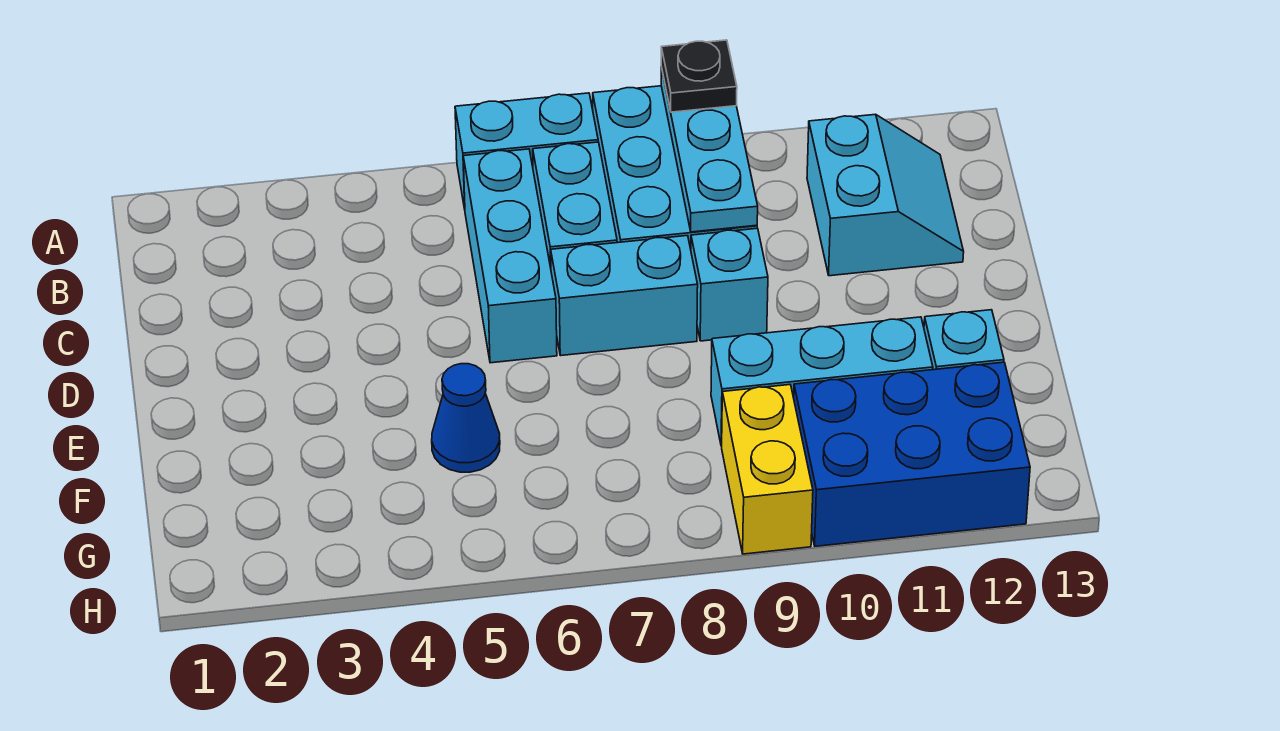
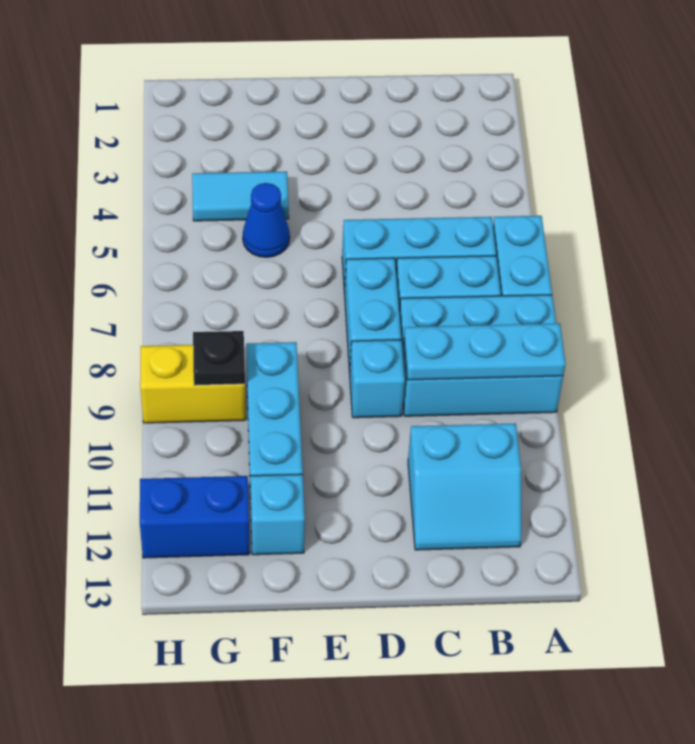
black 1x1 plate [661,40,737,112] -> black 1x1 plate moved to [193,331,245,385]
none -> cyan 1x2 tile [192,172,289,221]
blue 2x3 brick [794,362,1030,546] -> blue 1x2 brick [140,476,250,558]

